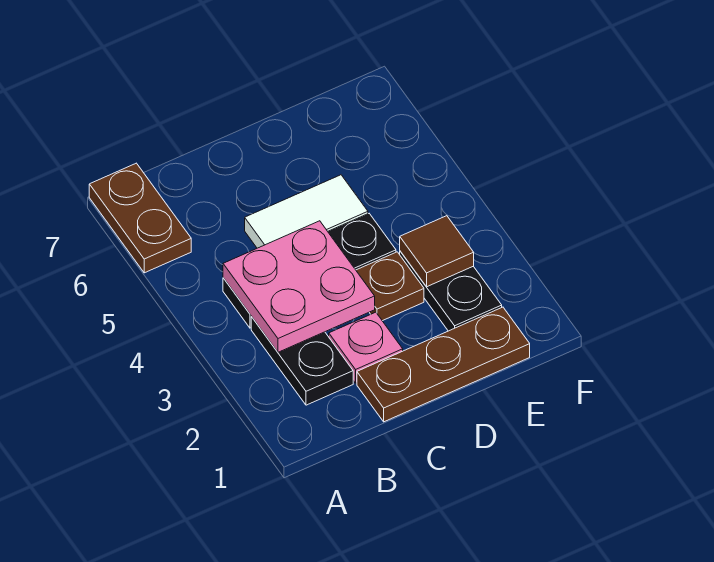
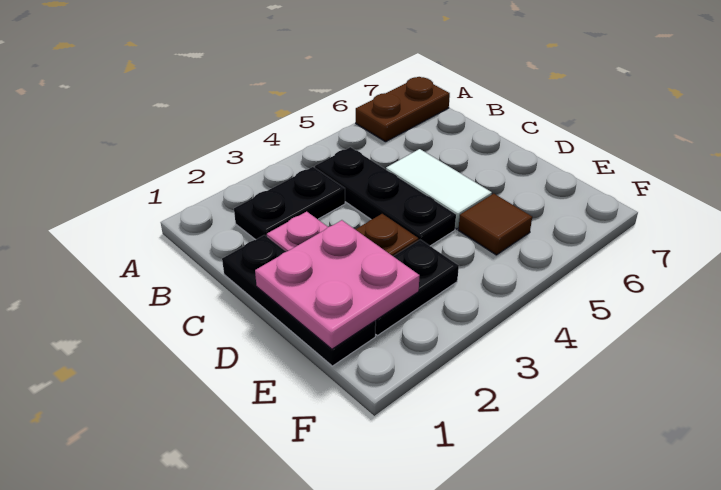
pink 2x2 plate [223,221,375,352] -> pink 2x2 plate moved to [255,220,420,349]
brown 1x3 plate [357,307,530,422] -> black 1x3 plate [222,235,376,366]
brown 1x1 tile [400,216,474,287] -> brown 1x1 tile moved to [458,194,532,255]

